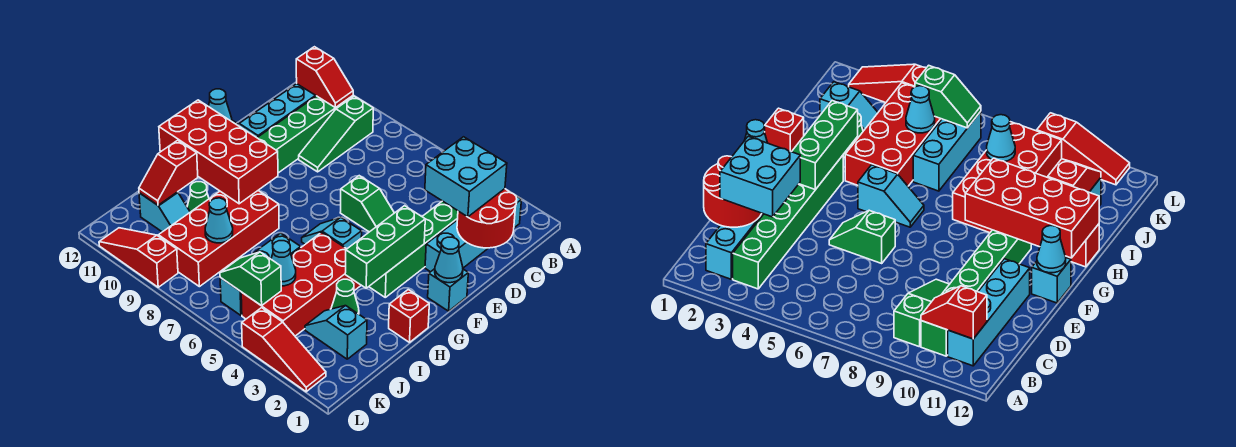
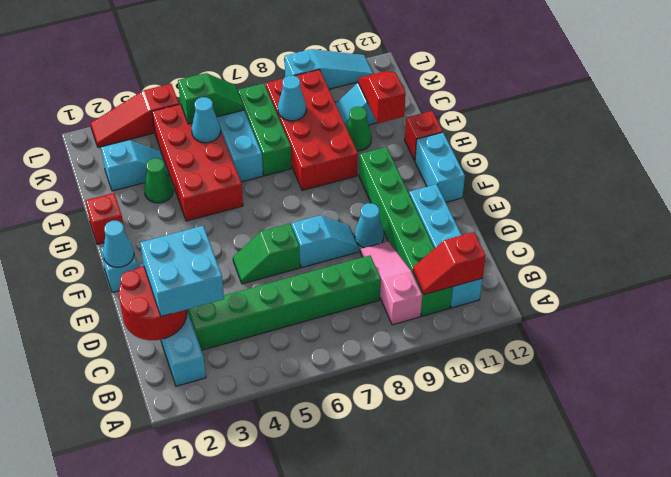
green 1x6 brick [369,201,458,297] -> green 1x6 brick turned to [188,256,381,350]
green 1x3 slope [299,96,373,172] -> pink 1x3 slope [361,241,422,325]
green 1x3 brick [345,206,425,288] -> green 1x3 brick moved to [238,83,291,176]
cyan 1x1 brick [1032,258,1071,303] -> cyan 1x2 brick [415,132,465,202]
cyan 1x1 cone [208,89,232,121] -> cyan 1x1 cone moved to [355,203,384,248]
cyan 1x2 slope [302,217,362,249] -> cyan 1x2 slope moved to [292,215,359,267]
red 2x4 brick [159,100,278,204] -> none
red 1x3 slope [99,228,178,287] -> cyan 1x3 slope [285,49,373,89]

